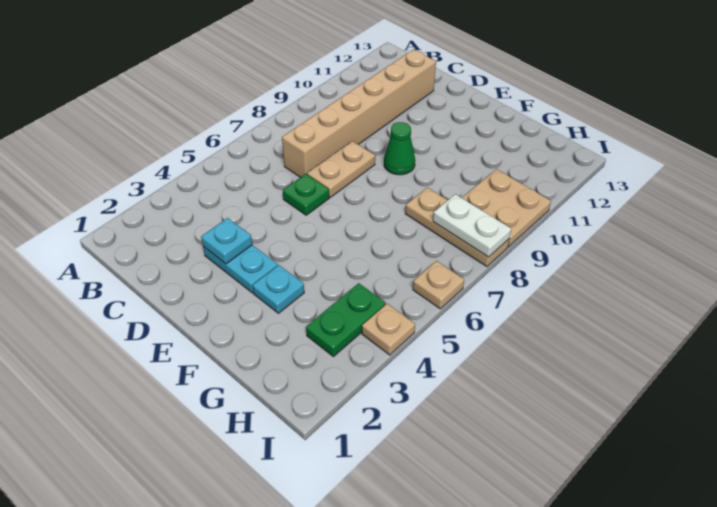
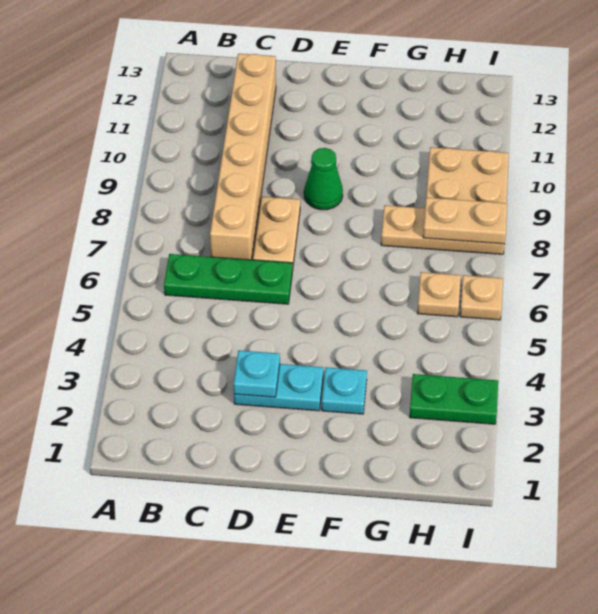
green 1x1 plate [283,174,329,215] -> green 1x3 plate [164,254,292,304]
green 1x2 plate [306,283,386,357] -> green 1x2 plate turned to [410,374,498,424]
white 1x2 plate [433,194,511,257] -> tan 1x2 plate [423,197,507,244]
tan 1x1 plate [362,304,415,355] -> tan 1x1 plate moved to [417,272,461,317]

